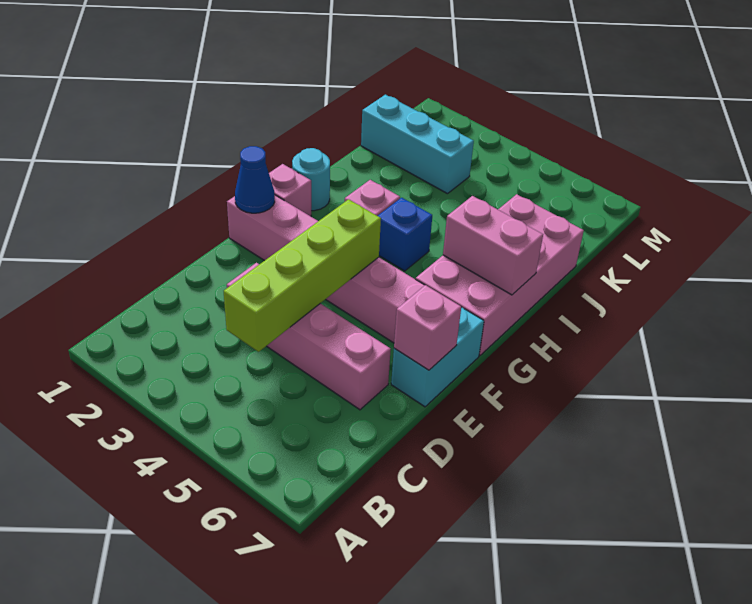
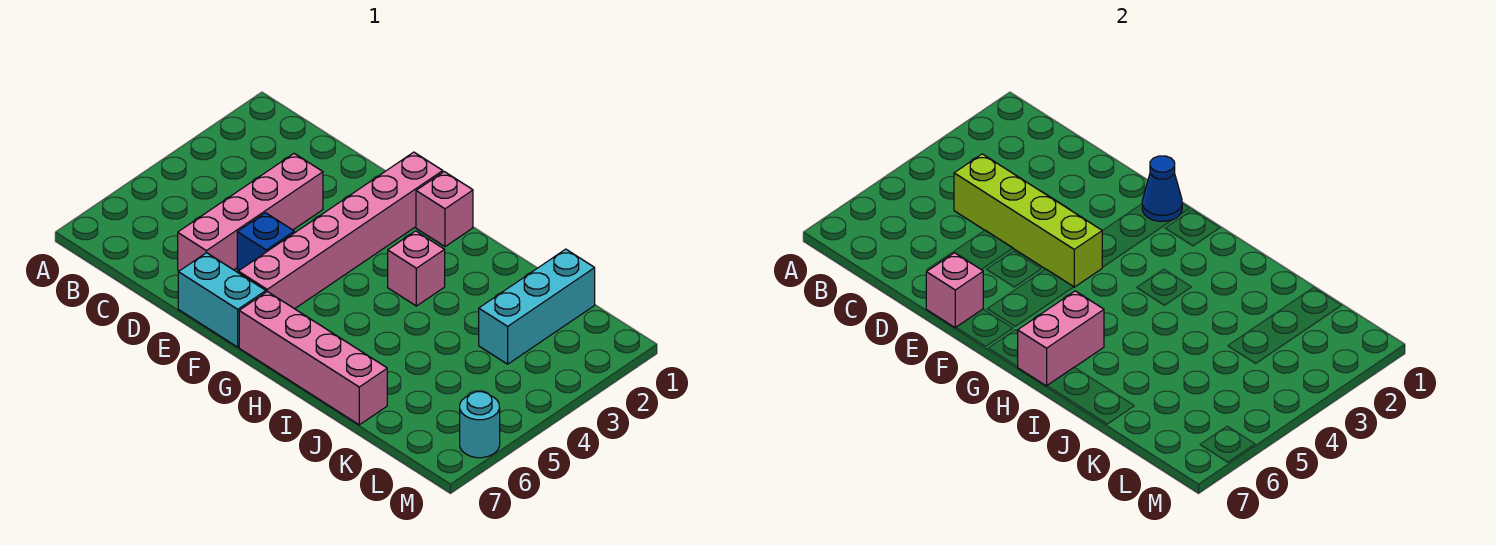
pink 2x4 brick [416,194,584,356] -> pink 1x4 brick [239,292,387,425]
cyan 1x1 round brick [292,148,330,211] -> cyan 1x1 round brick moved to [460,392,500,458]
blue 1x1 brick [378,198,432,271] -> blue 1x1 brick moved to [237,213,294,270]

